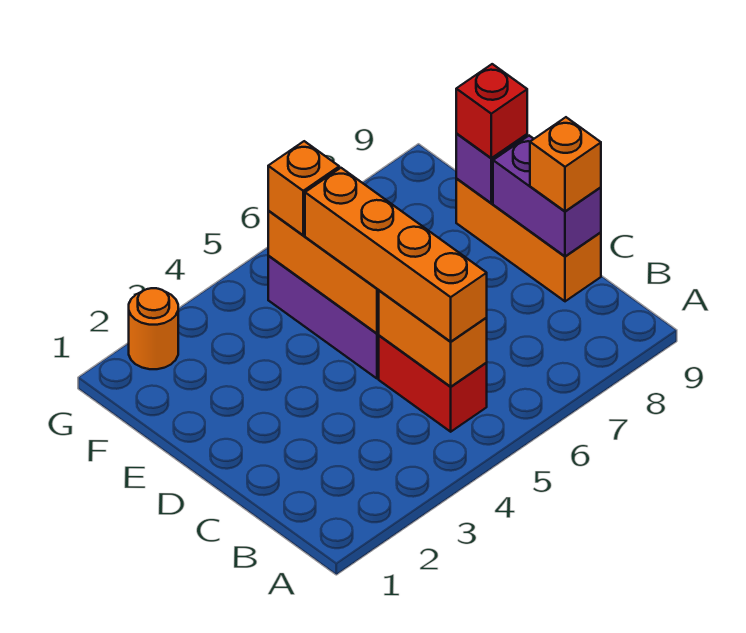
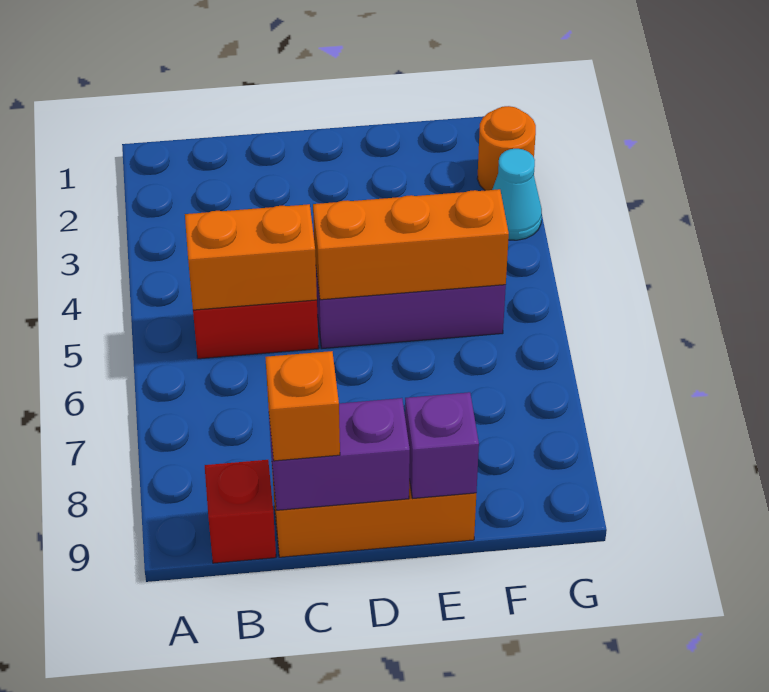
orange 1x4 brick [305,168,487,342] -> none
red 1x1 brick [456,64,527,158] -> red 1x1 brick moved to [205,460,276,563]
orange 1x1 brick [268,141,339,235] -> none
none -> cyan 1x1 cone [492,149,542,240]

